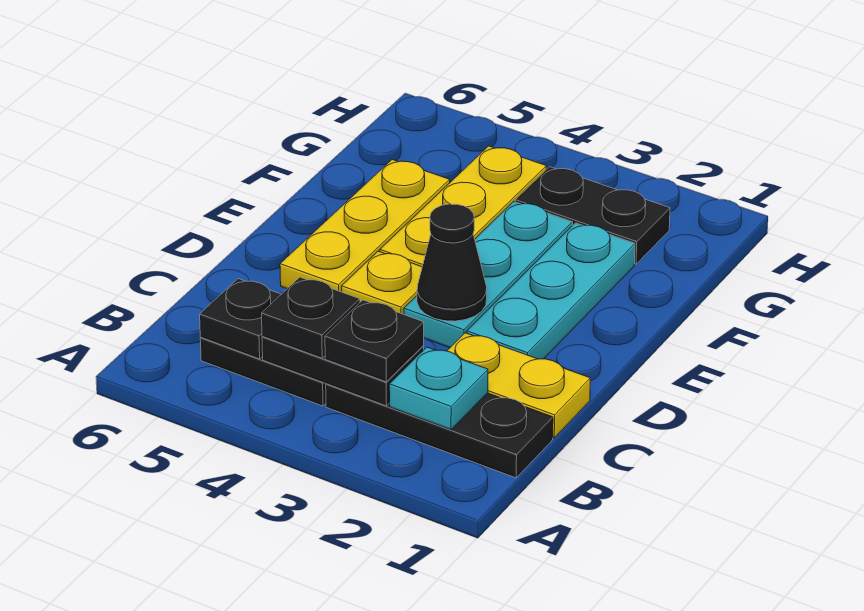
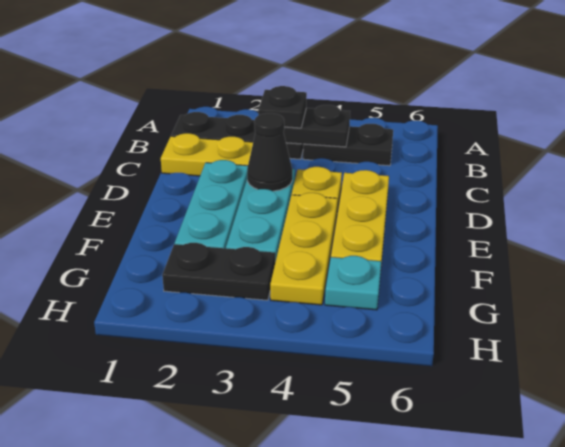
cyan 1x1 plate [389,347,488,430] -> cyan 1x1 plate moved to [325,256,381,310]
black 1x1 plate [262,277,360,358] -> none
black 1x1 plate [200,279,281,359] -> none

